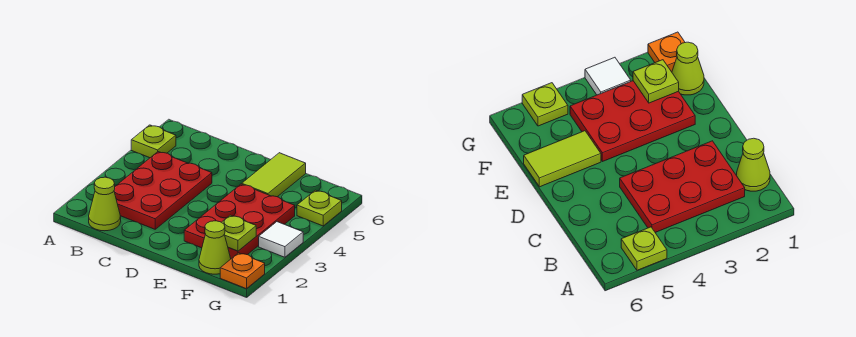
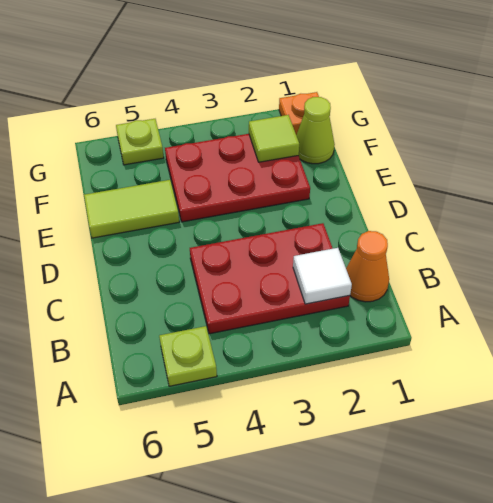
lime 1x1 cone [89,177,121,231] -> orange 1x1 cone [346,231,389,302]
lime 1x1 plate [222,215,256,251] -> lime 1x1 tile [249,115,299,162]
white 1x1 tile [259,222,303,257] -> white 1x1 tile moved to [293,248,352,304]

